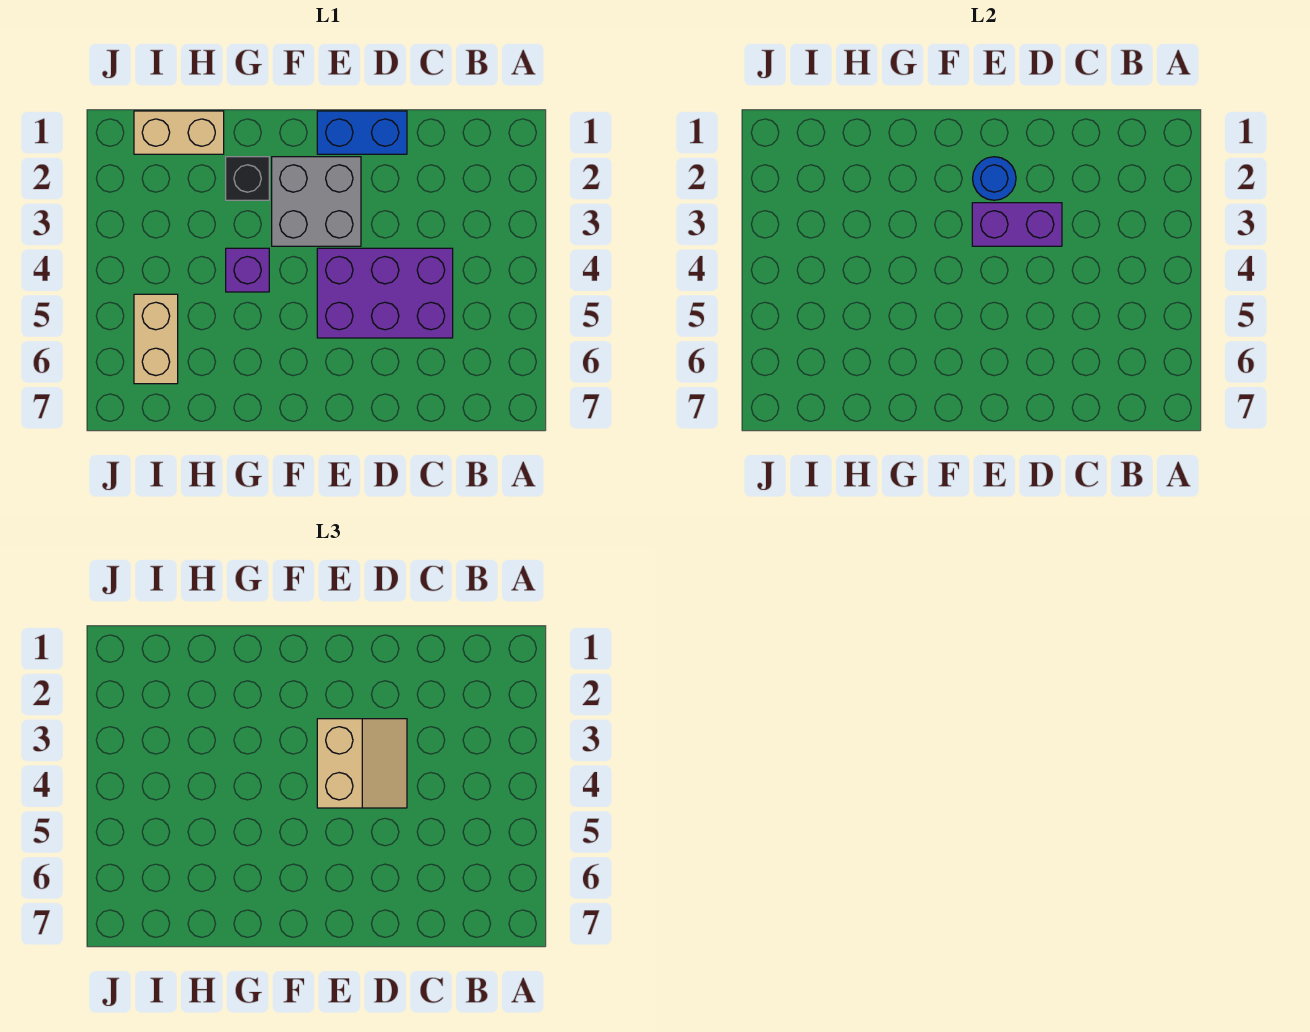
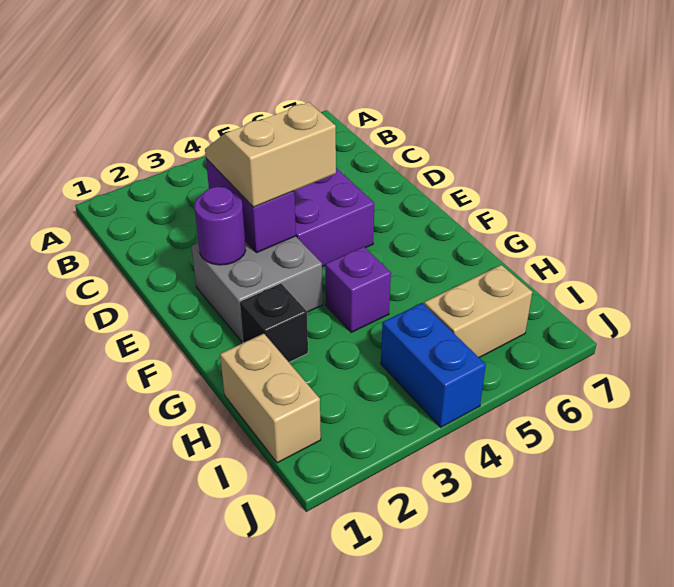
blue 1x2 brick [317,111,407,154] -> blue 1x2 brick moved to [381,303,486,427]
blue 1x1 round brick [973,157,1016,200] -> purple 1x1 round brick [194,187,246,265]

